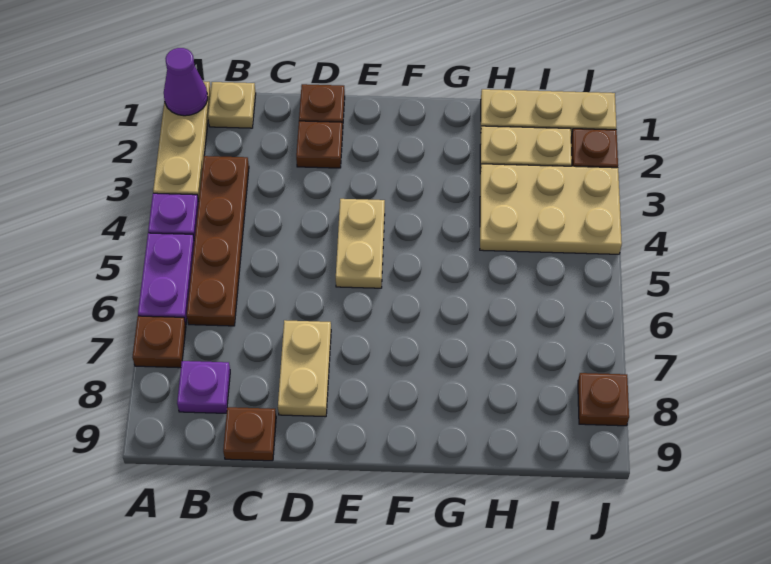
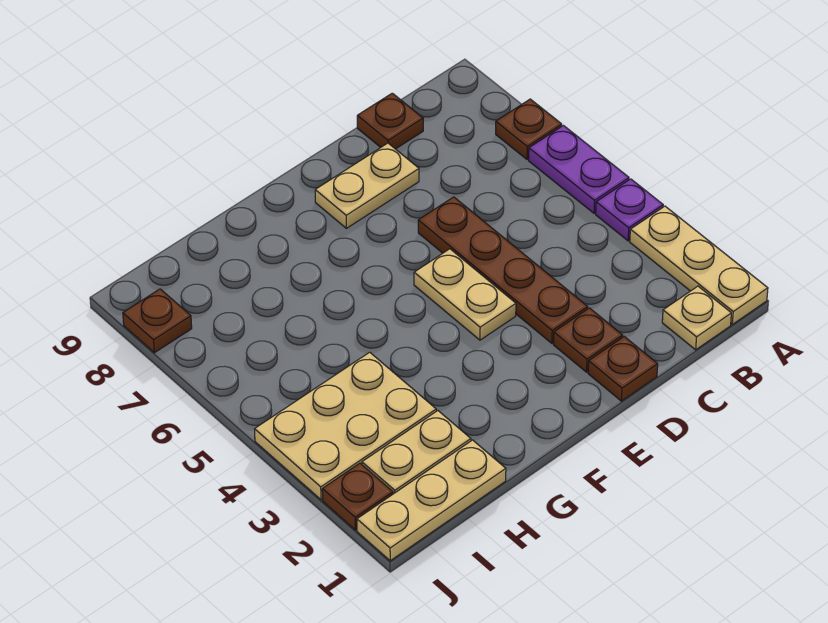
purple 1x1 cone [164,48,208,116] -> none
brown 1x4 plate [187,156,249,326] -> brown 1x4 plate moved to [418,197,588,343]
purple 1x1 plate [177,361,230,413] -> none
tan 1x2 plate [278,320,331,417] -> tan 1x2 plate turned to [315,143,419,228]

